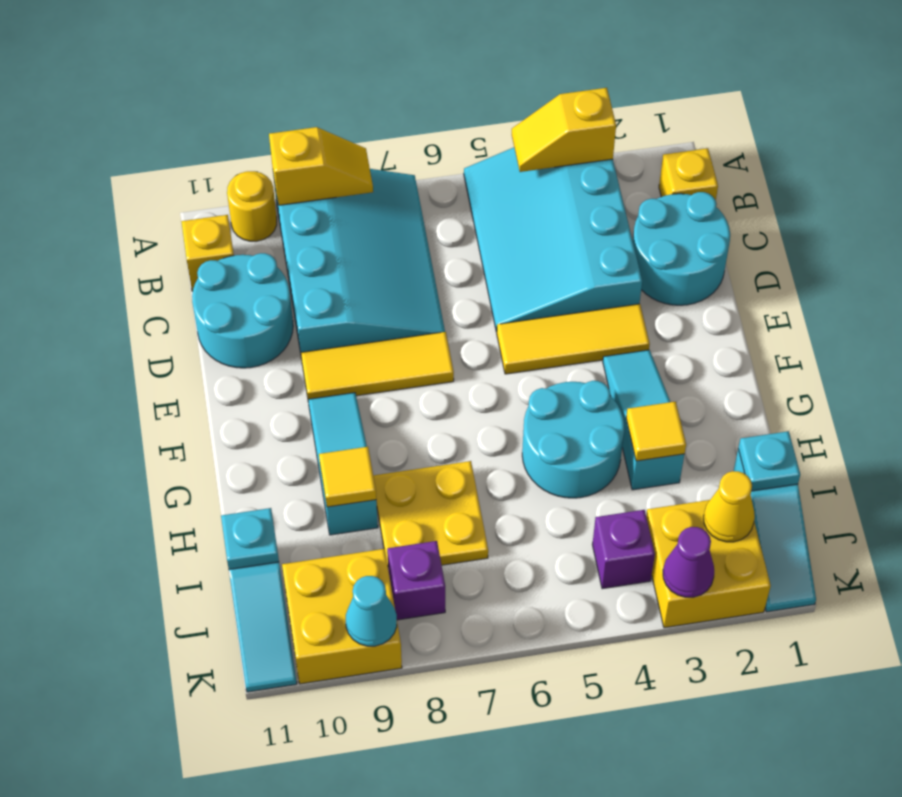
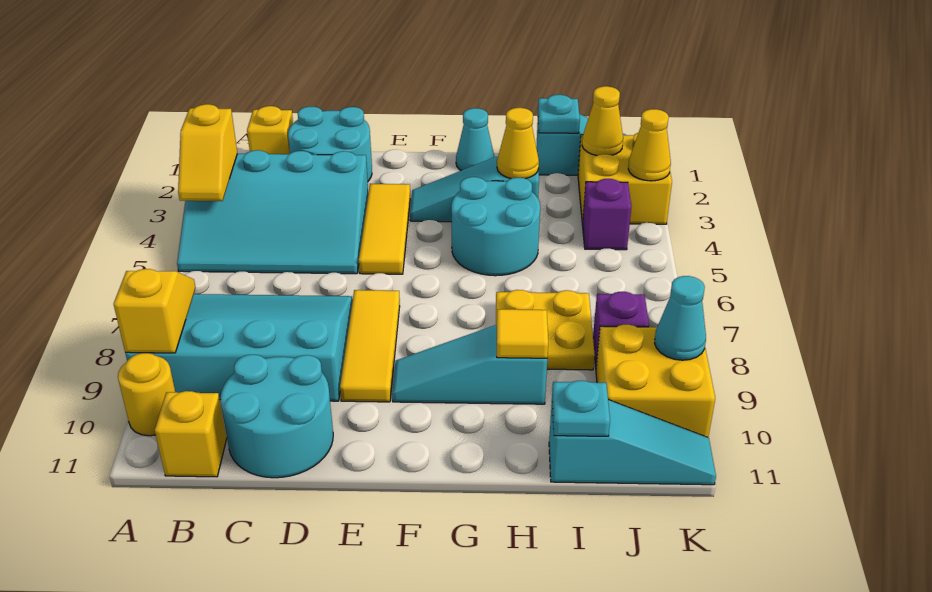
none -> cyan 1x1 cone [456,108,494,170]
yellow 1x1 tile [626,402,686,461] -> yellow 1x1 cone [497,108,539,179]
purple 1x1 cone [663,527,714,597] -> yellow 1x1 cone [628,109,671,181]

